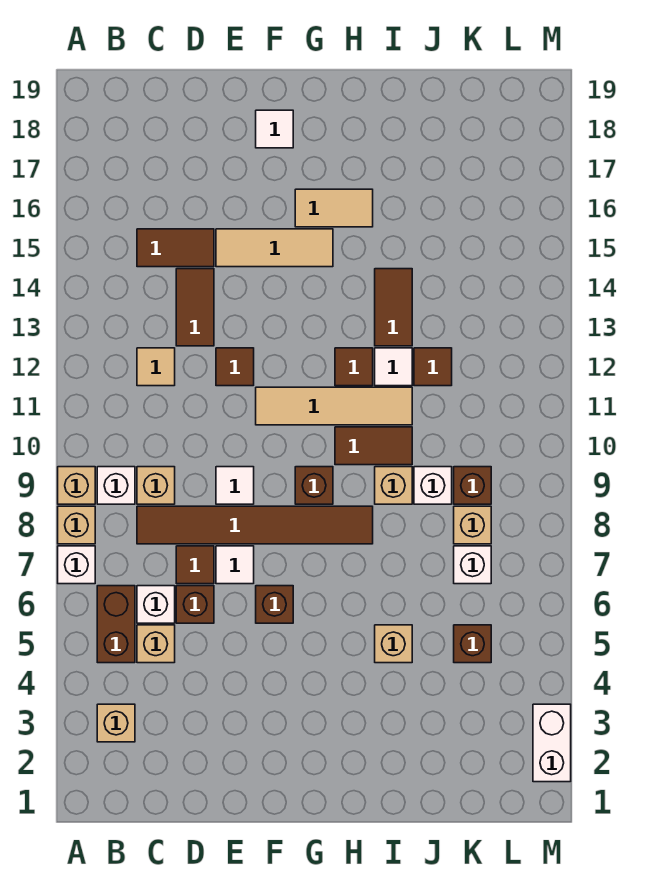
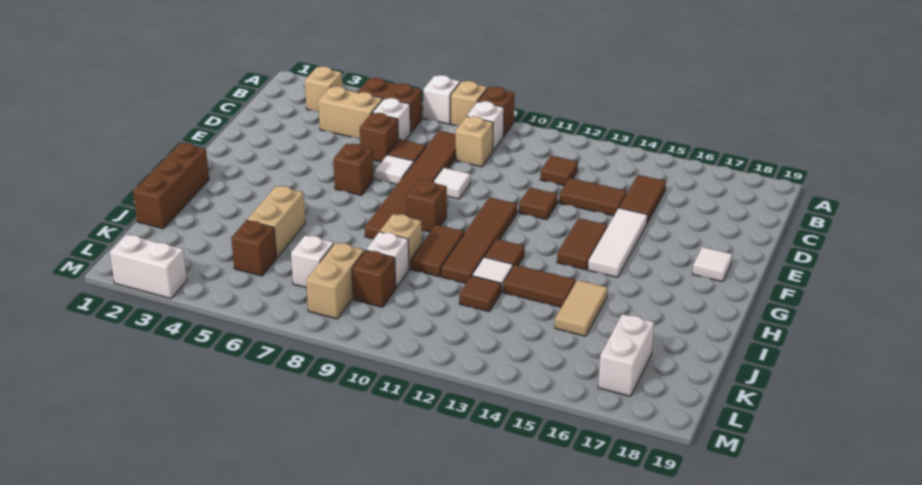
tan 1x1 brick [58,467,95,504] -> brown 1x1 brick [478,87,515,136]
tan 1x1 brick [137,625,175,663] -> tan 1x2 brick [318,86,383,139]
tan 1x1 tile [137,348,175,386] -> brown 1x1 tile [540,156,578,185]
tan 1x3 tile [216,229,333,267] -> white 1x3 tile [588,208,648,278]
tan 1x4 tile [256,387,412,425] -> brown 1x4 tile [441,197,517,283]
none -> brown 1x2 tile [557,218,607,270]
tan 1x2 tile [295,189,373,227] -> tan 1x2 tile moved to [555,280,608,336]
none -> brown 1x3 brick [133,143,209,228]
tan 1x1 brick [375,625,412,663] -> tan 1x2 brick [247,186,305,258]
tan 1x1 brick [454,506,491,544] -> tan 1x2 brick [306,243,364,319]
none -> white 1x2 brick [598,314,654,396]

